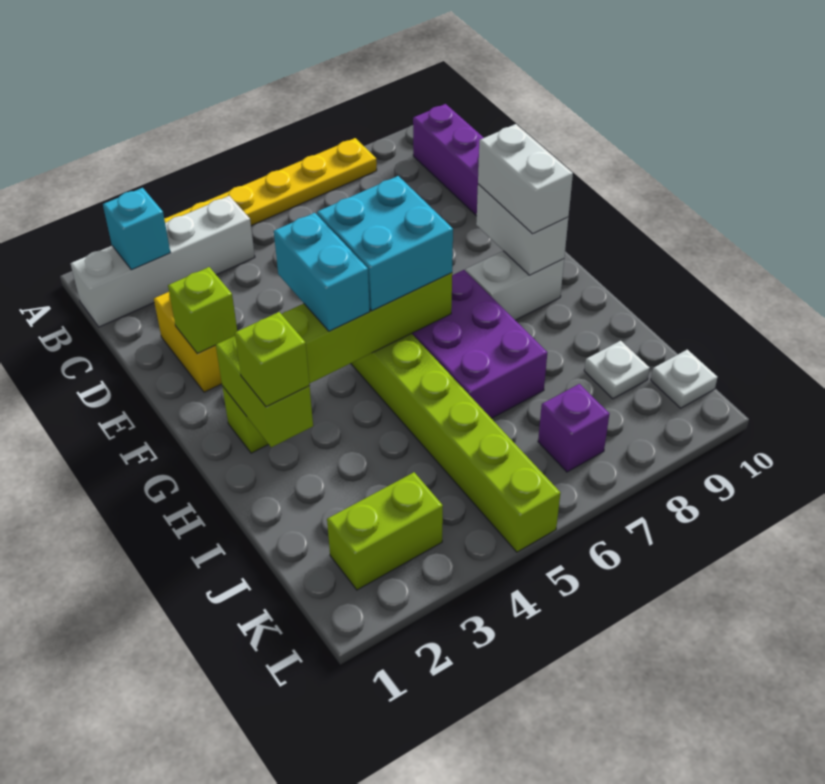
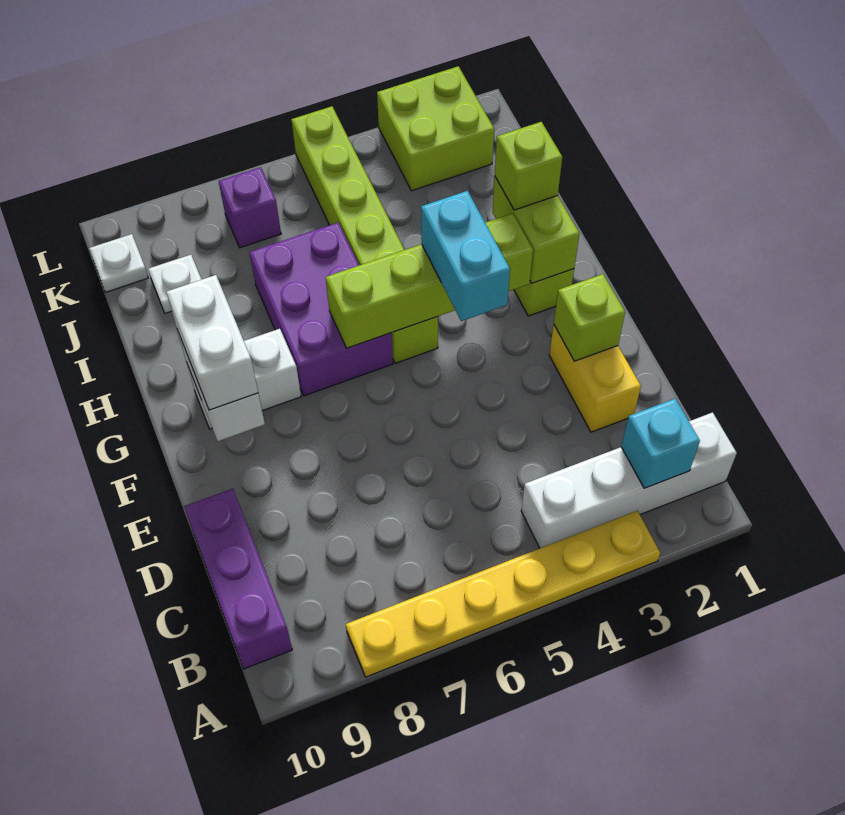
cyan 2x2 brick [317,176,453,311] -> none
lime 1x2 brick [327,472,443,590] -> lime 2x2 brick [377,66,494,191]

